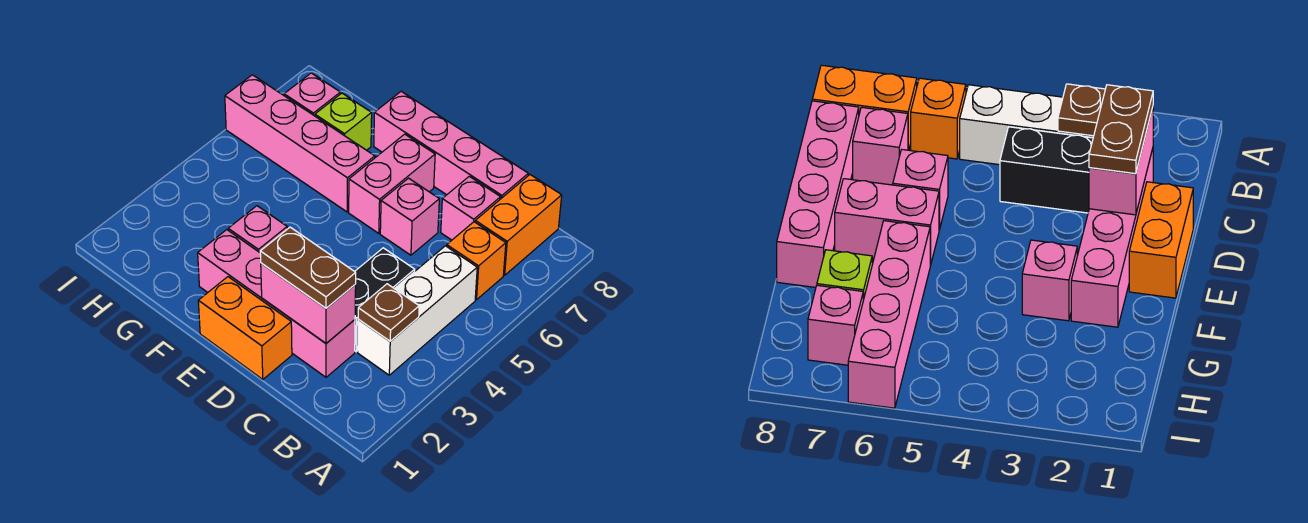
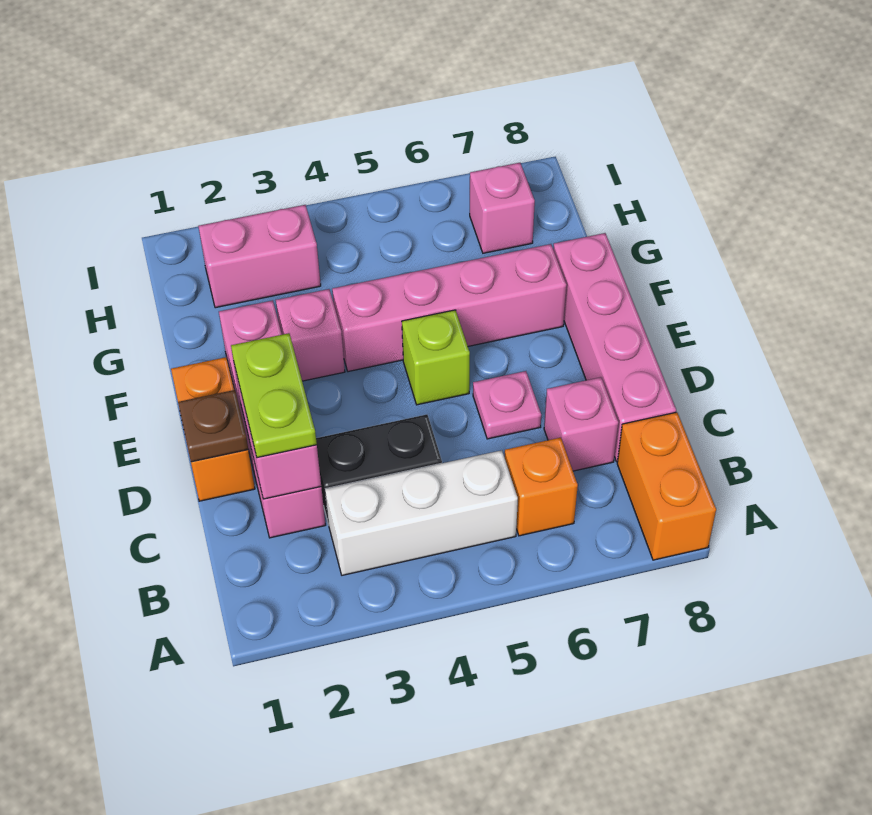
brown 1x1 plate [358,284,419,341] -> brown 1x1 plate moved to [178,390,248,462]
orange 1x2 brick [475,175,562,275] -> orange 1x2 brick turned to [617,412,716,560]
brown 1x2 plate [260,227,356,308] -> lime 1x2 plate [231,333,317,458]
pink 1x1 brick [380,178,439,255] -> pink 1x1 plate [473,371,541,439]
pink 1x2 brick [349,134,435,233] -> pink 1x2 brick moved to [198,205,321,308]
pink 1x4 brick [225,75,375,212] -> pink 1x4 brick turned to [332,244,566,372]
lime 1x1 brick [315,93,372,150] -> lime 1x1 brick moved to [402,310,470,405]

